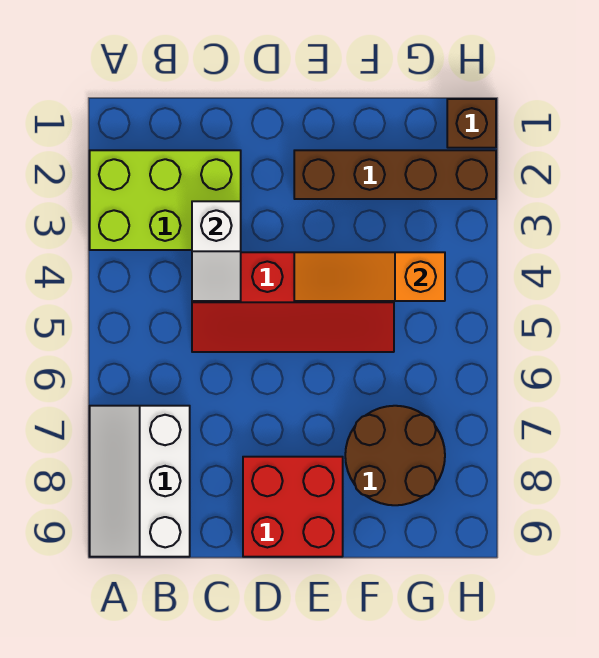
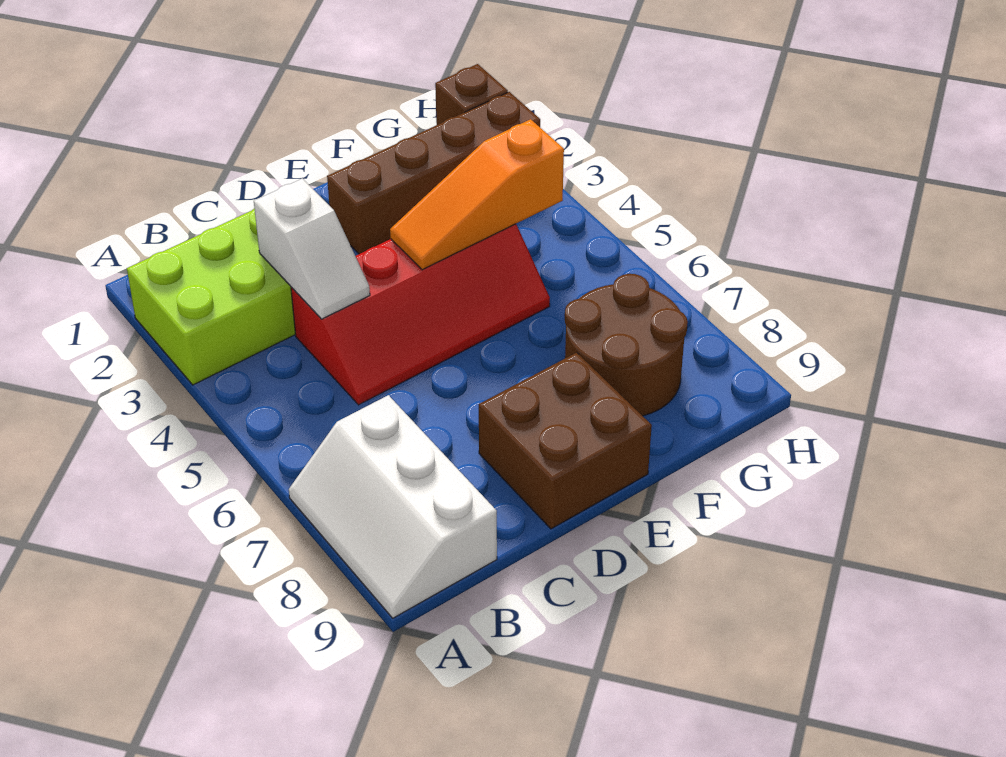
red 2x2 brick [243,457,343,557] -> brown 2x2 brick [479,352,652,529]

